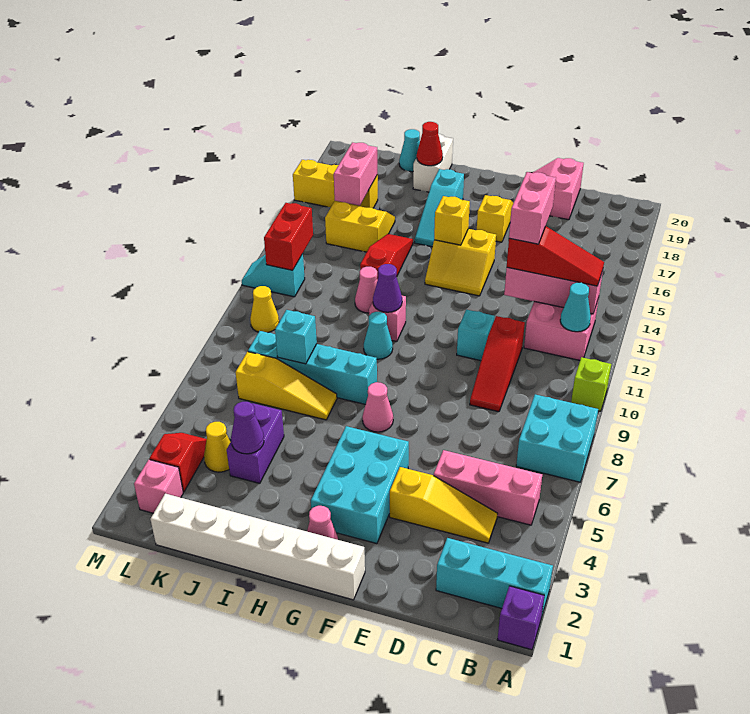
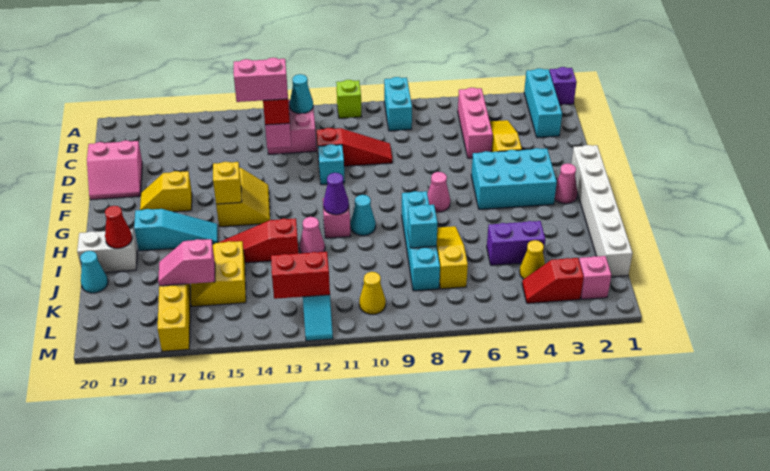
cyan 2x2 brick [516,394,598,482] -> cyan 1x2 brick [384,77,412,131]
purple 1x1 cone [231,402,264,454] -> none
pink 1x2 brick [334,143,377,206] -> pink 1x2 slope [158,239,215,286]

